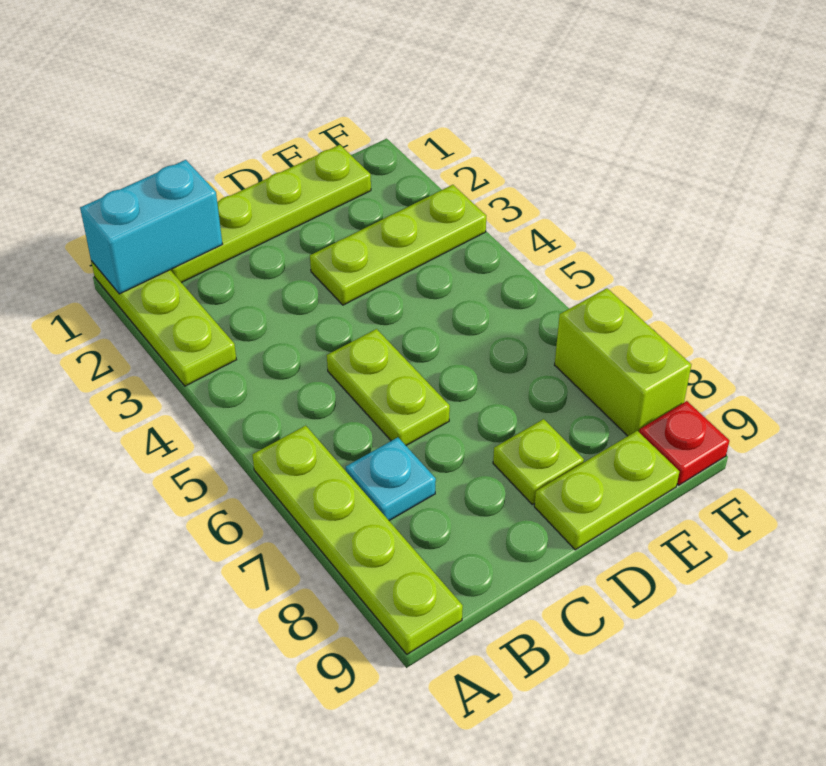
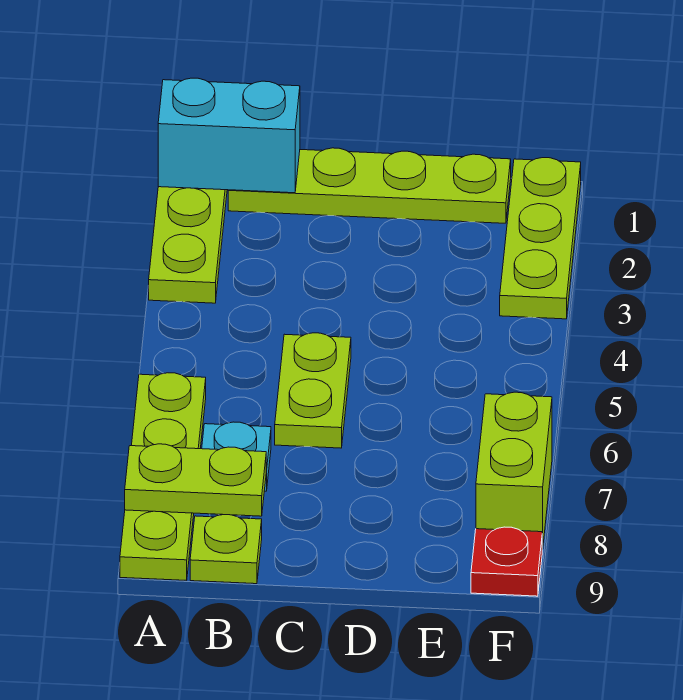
lime 1x3 plate [310,185,486,305] -> lime 1x3 plate turned to [500,158,581,319]
lime 1x1 plate [493,419,584,504] -> lime 1x1 plate moved to [190,515,262,584]
lime 1x2 plate [534,431,679,550] -> lime 1x2 plate moved to [125,444,266,516]

